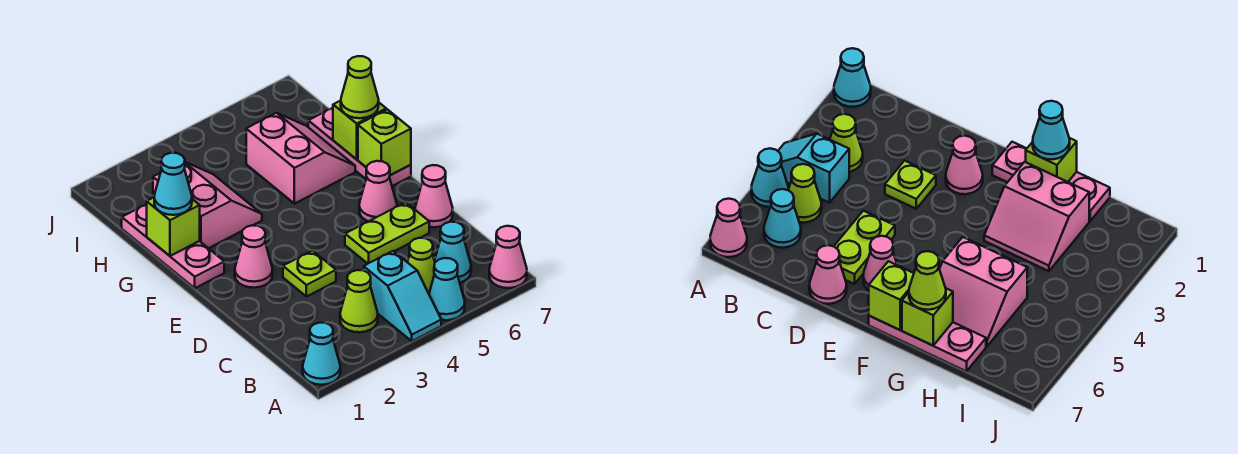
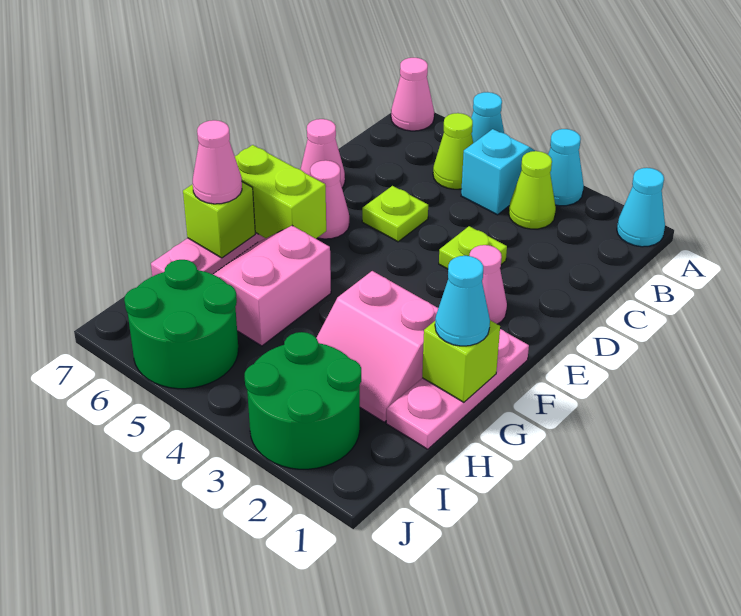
cyan 1x1 cone [434,222,471,283] -> cyan 1x1 cone moved to [548,129,584,206]
lime 1x2 plate [345,202,429,264] -> lime 1x1 plate [362,186,428,242]
lime 1x1 brick [358,109,411,175] -> lime 1x2 brick [235,145,326,239]
pink 2x2 slope [153,162,262,248] -> pink 2x2 slope turned to [317,271,438,422]
lime 1x1 cone [341,56,379,118] -> pink 1x1 cone [193,120,242,204]
none -> green 2x2 round brick [245,332,361,469]
none -> green 2x2 round brick [124,260,238,389]

